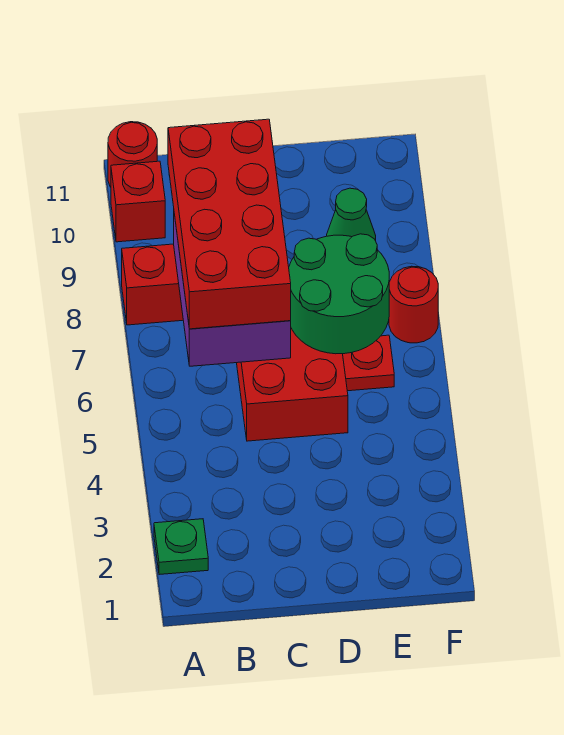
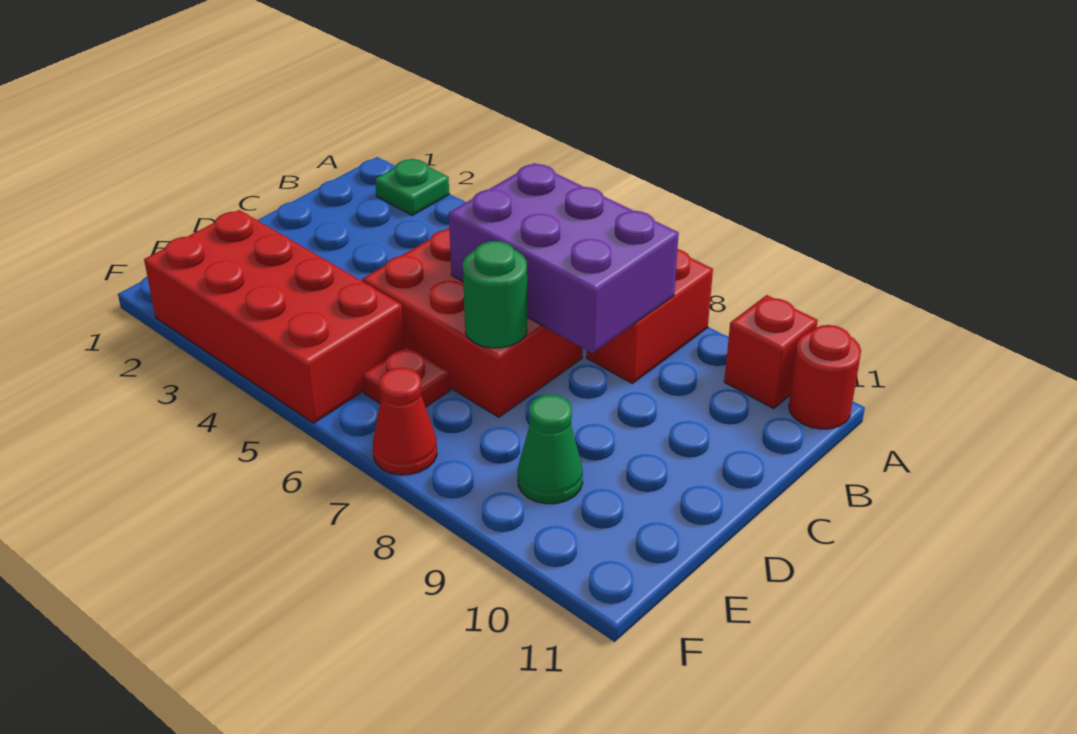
red 2x4 brick [168,119,291,329] -> red 2x4 brick moved to [144,210,405,423]
green 2x2 round brick [289,234,389,354] -> green 1x1 round brick [463,241,527,348]
red 1x1 round brick [389,266,438,343] -> red 1x1 cone [373,368,437,475]

